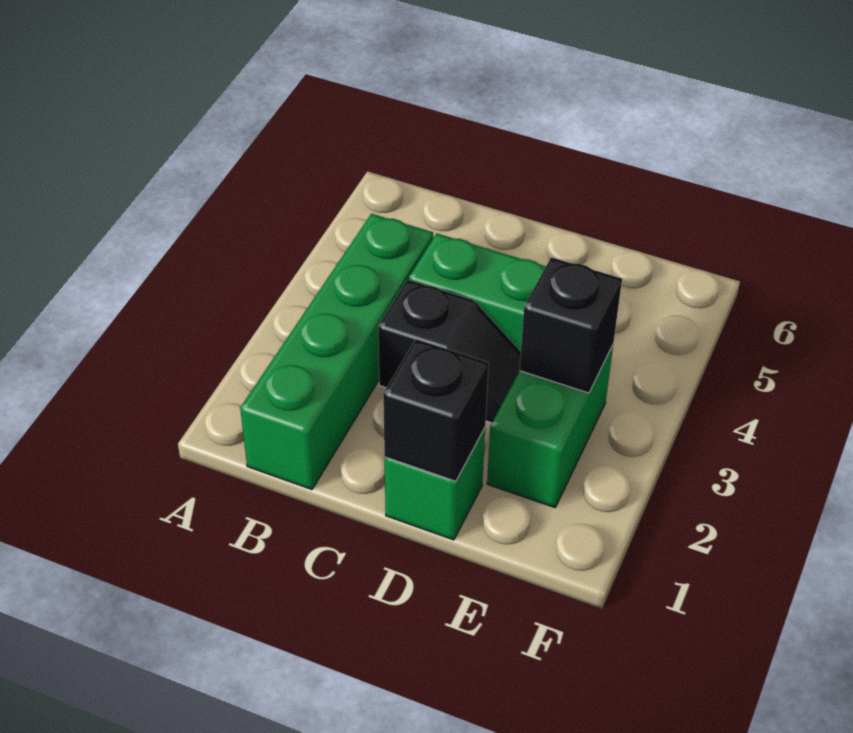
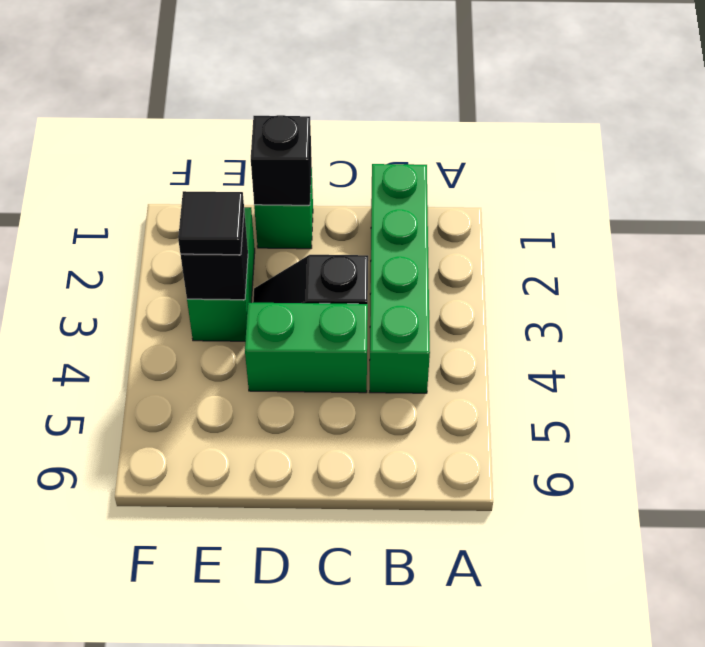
none -> black 1x1 tile [178,191,244,255]

